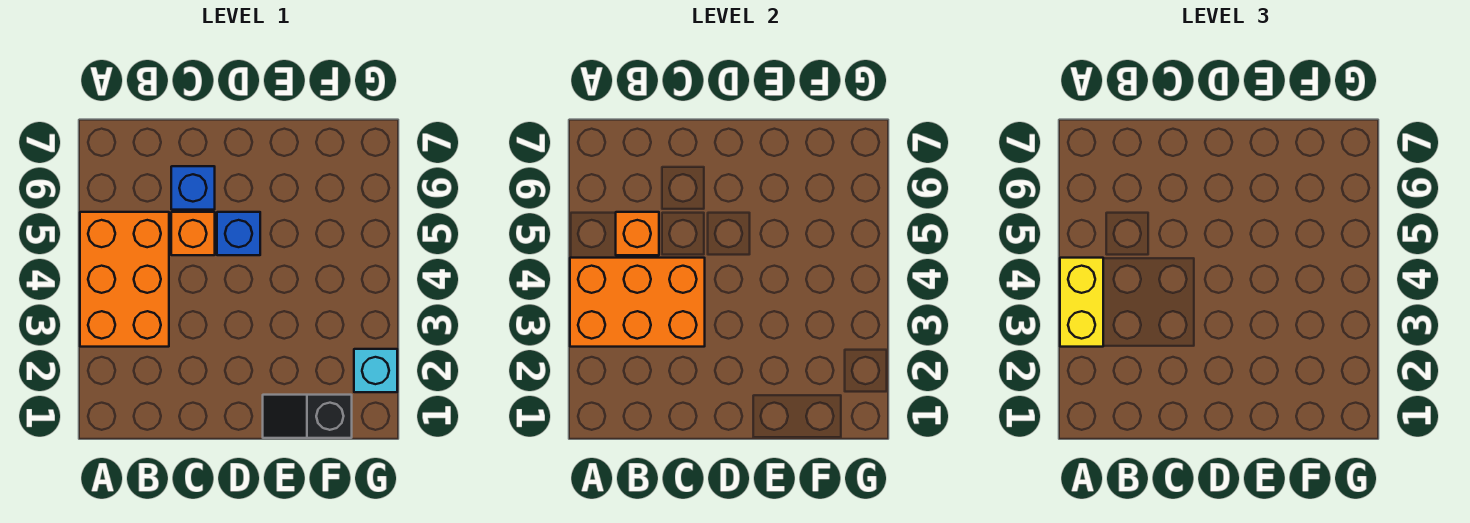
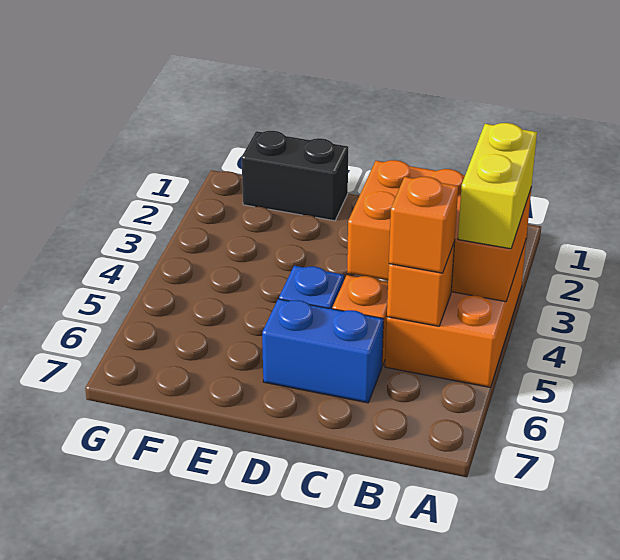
none -> orange 1x1 brick [389,177,458,273]
blue 1x1 brick [171,166,215,210] -> blue 1x2 brick [262,299,383,403]
black 1x2 slope [263,395,352,438] -> black 1x2 brick [242,131,348,221]
cyan 1x1 brick [354,349,397,392] -> none

